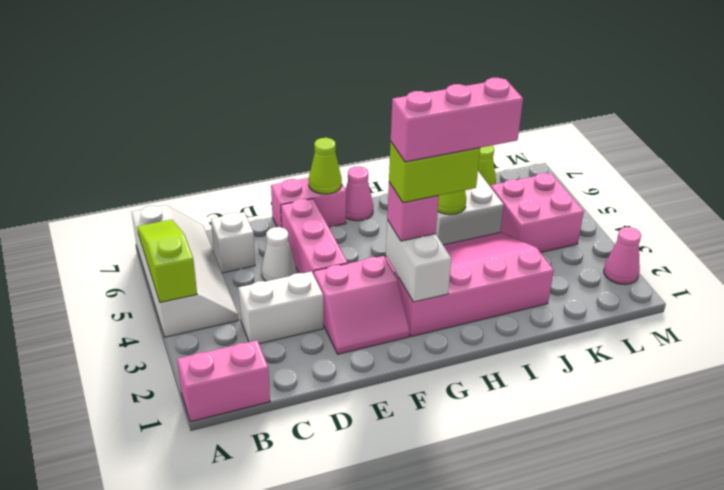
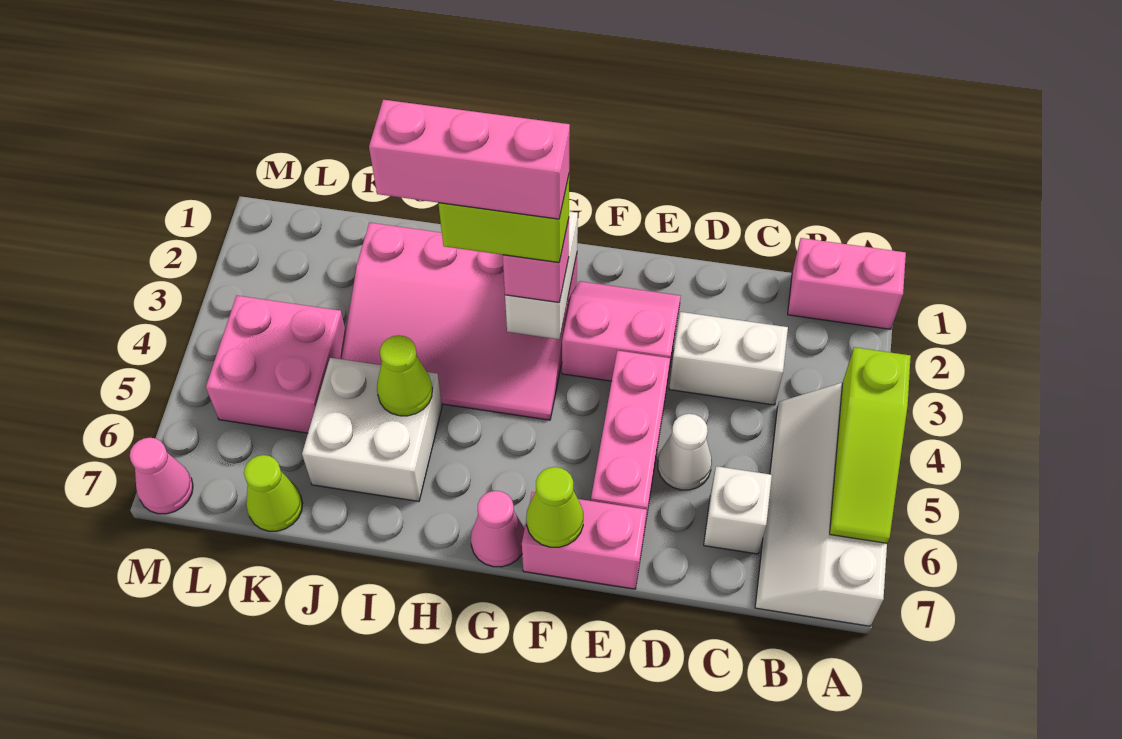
pink 1x1 cone [604,227,641,285] -> pink 1x1 cone moved to [130,438,193,514]

